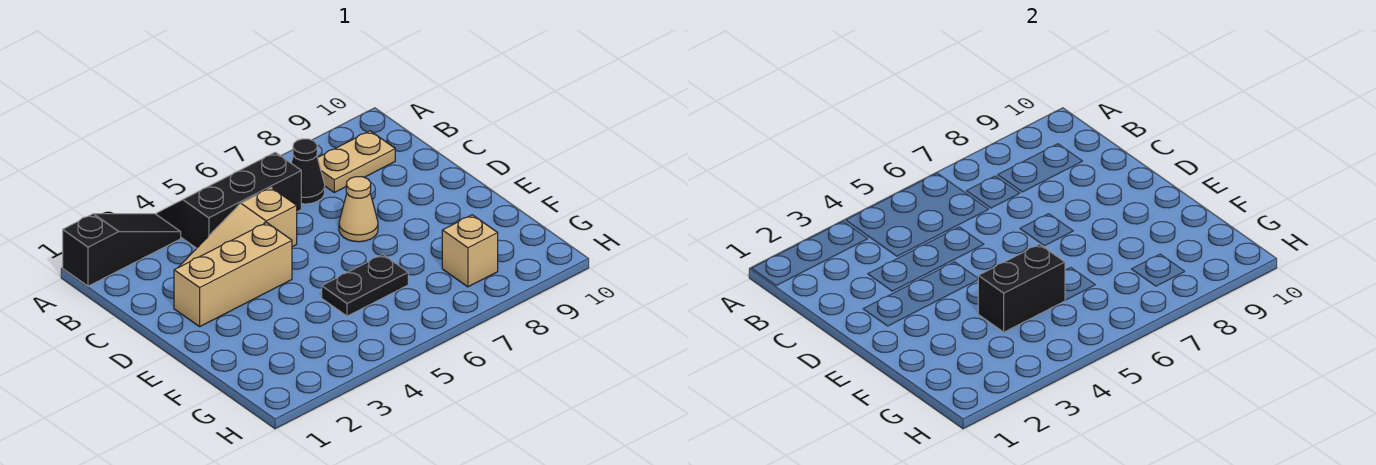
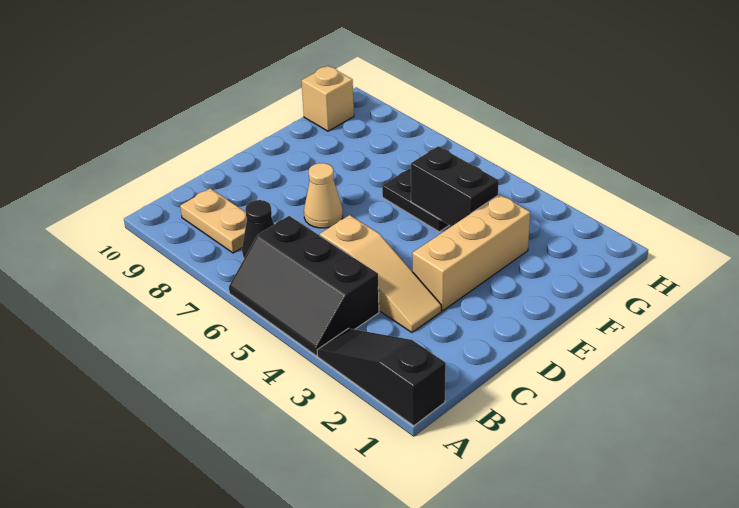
tan 1x3 brick [174,223,292,327] -> tan 1x3 brick turned to [412,194,530,311]
tan 1x1 brick [442,215,498,287] -> tan 1x1 brick moved to [302,66,354,131]

